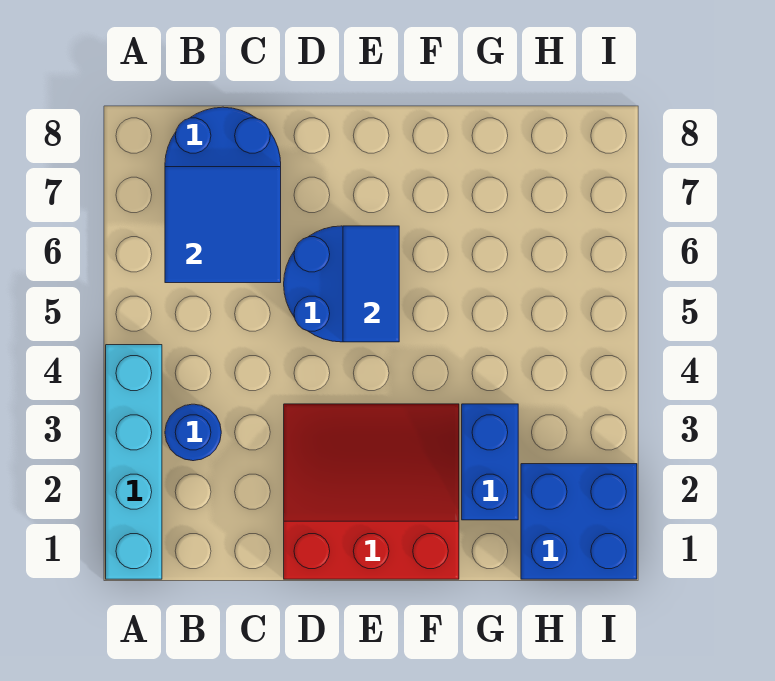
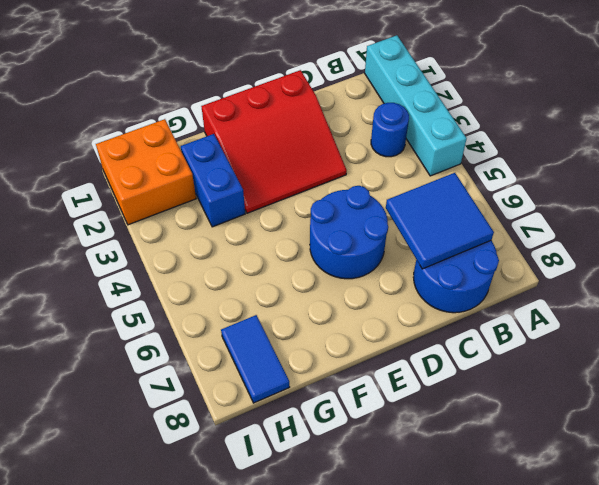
blue 1x2 tile [343,226,399,342] -> blue 1x2 tile moved to [221,315,289,403]
blue 2x2 brick [521,464,637,579] -> orange 2x2 brick [96,119,196,225]

